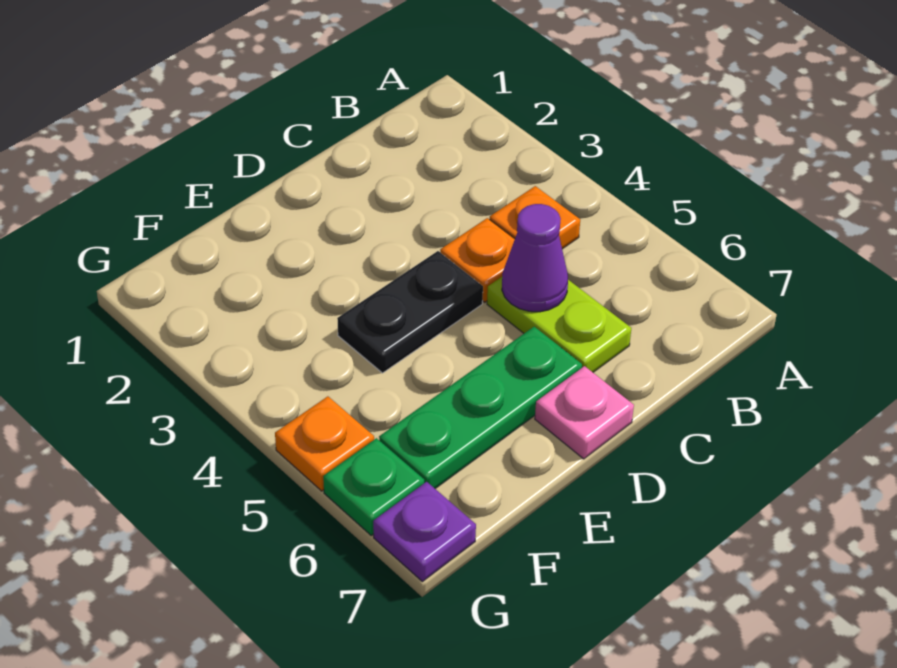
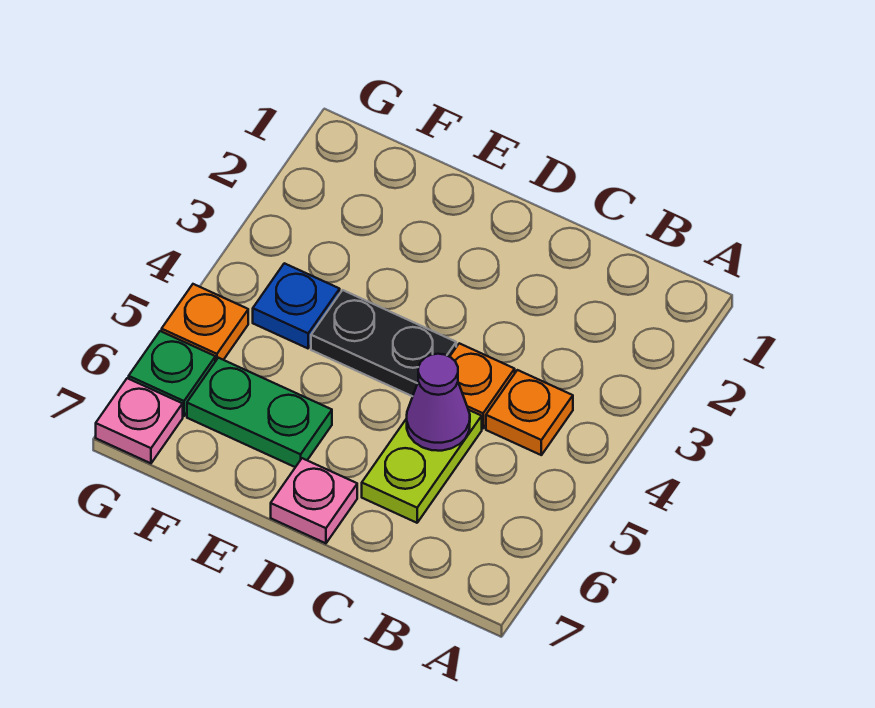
green 1x3 plate [379,327,582,489] -> green 1x2 plate [187,358,332,467]
none -> blue 1x1 plate [253,263,340,348]
purple 1x1 plate [373,482,476,582] -> pink 1x1 plate [96,378,183,463]

